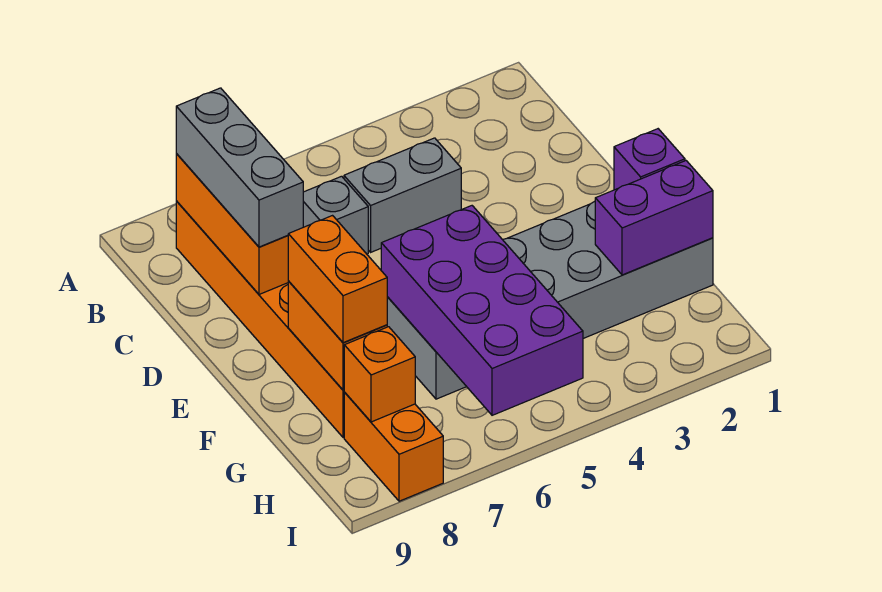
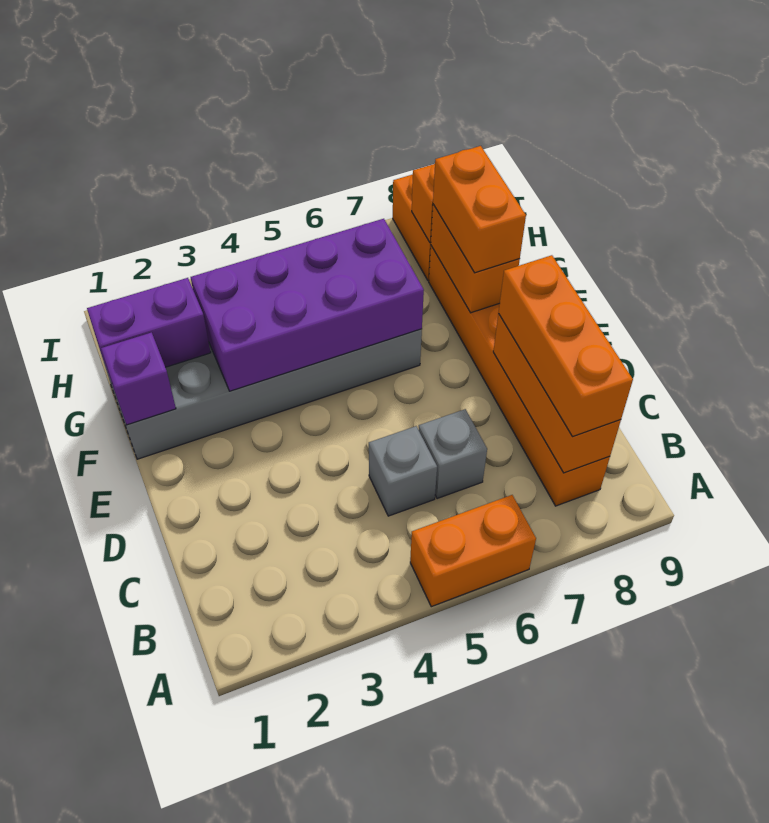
none -> orange 1x2 brick [410,495,536,607]
grey 1x3 brick [176,88,303,247] -> orange 1x3 brick [498,255,633,437]
grey 1x2 brick [344,138,461,252] -> grey 1x1 brick [369,426,437,516]
purple 2x4 brick [381,206,583,415] -> purple 2x4 brick turned to [191,219,424,391]

